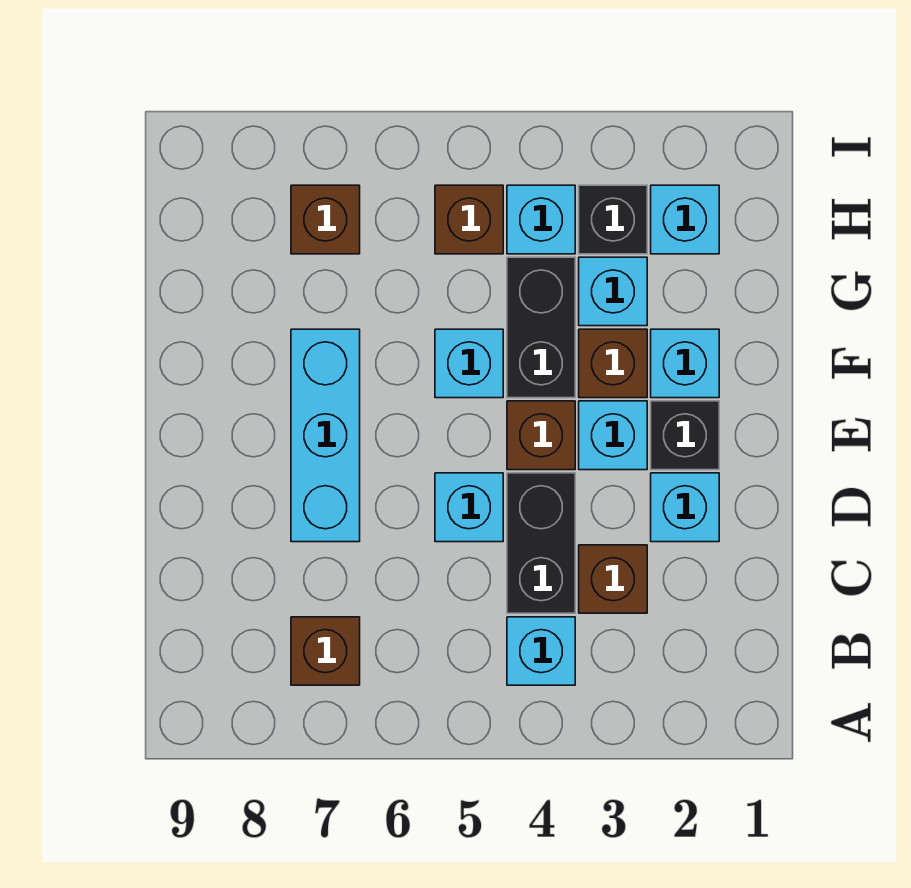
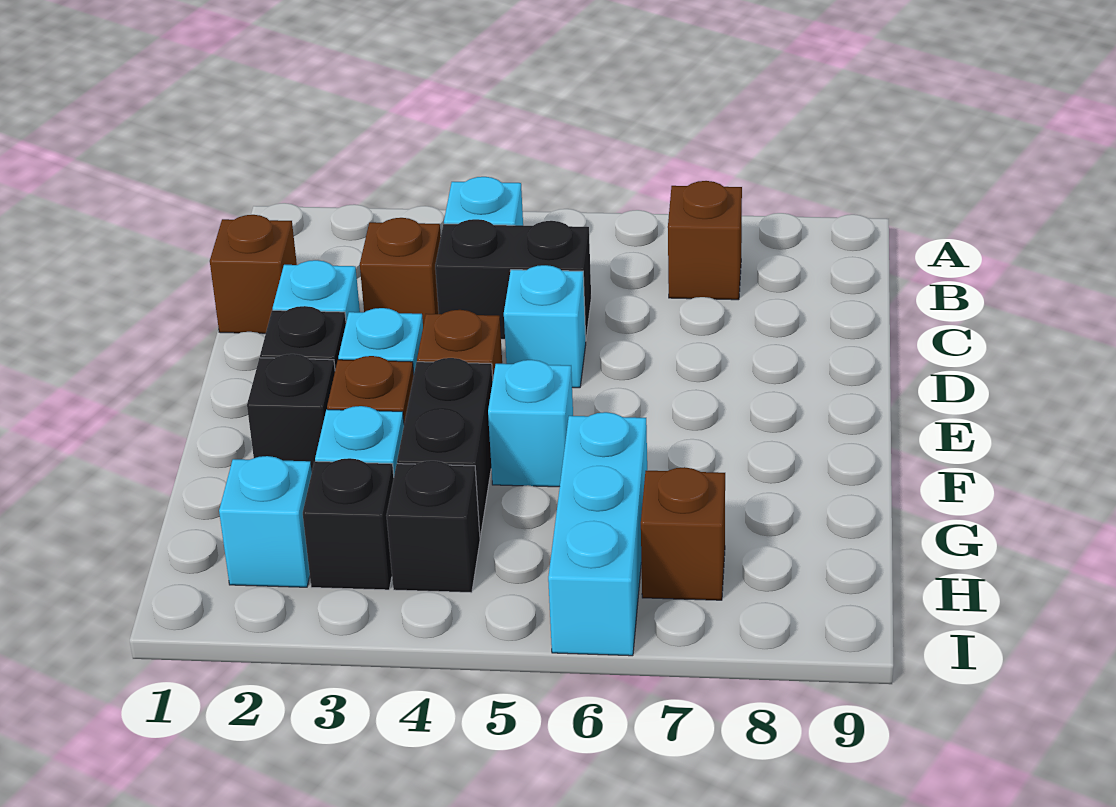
black 1x2 brick [507,473,575,613] -> black 1x2 brick turned to [435,219,591,339]
cyan 1x3 brick [291,329,360,542] -> cyan 1x3 brick moved to [548,412,647,656]
cyan 1x1 brick [651,329,719,398] -> black 1x1 brick [247,354,335,471]
cyan 1x1 brick [507,185,575,254] -> black 1x1 brick [386,461,480,593]
brown 1x1 brick [435,185,503,254] -> brown 1x1 brick moved to [210,215,297,334]

